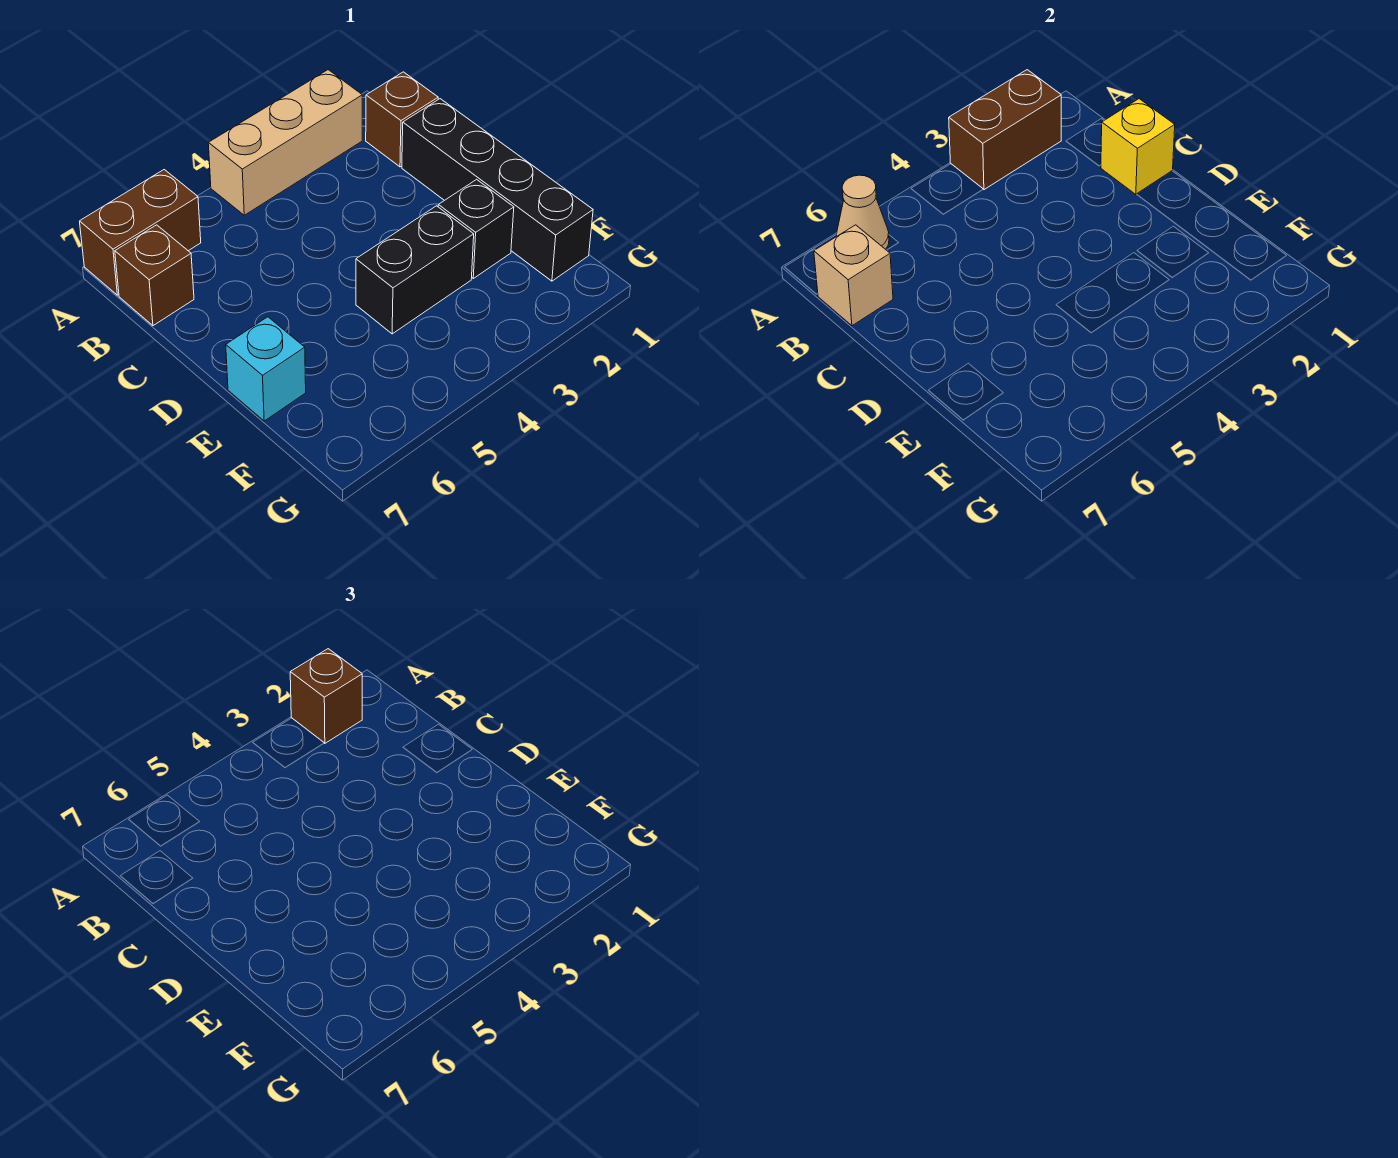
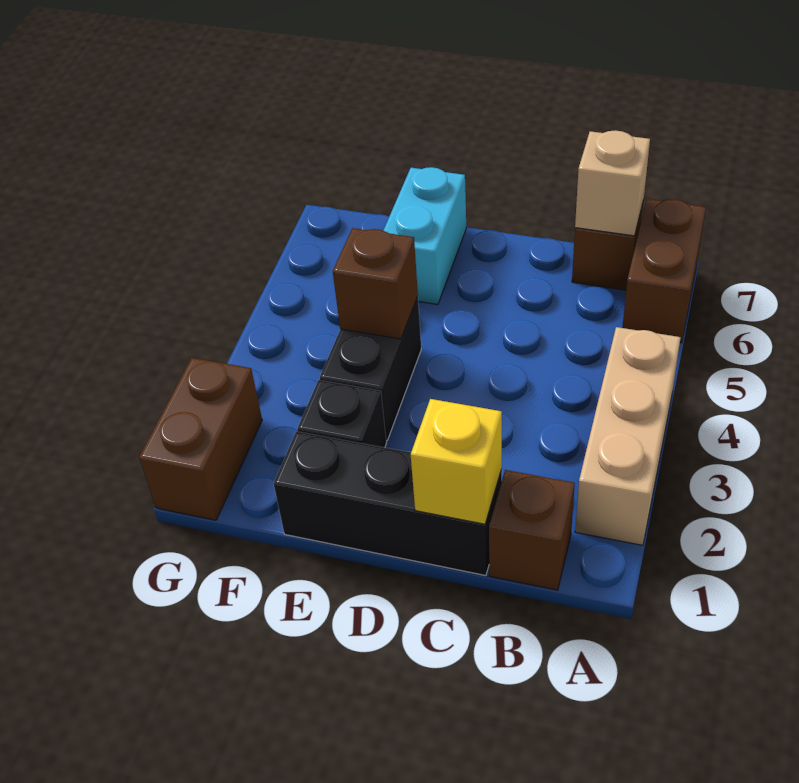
brown 1x2 brick [949,70,1061,190] -> brown 1x2 brick moved to [139,358,262,520]
brown 1x1 brick [290,649,362,743] -> brown 1x1 brick moved to [333,228,418,339]
tan 1x1 cone [836,175,889,249] -> none
black 1x4 brick [402,99,593,281] -> black 1x3 brick [274,431,502,576]
cyan 1x1 brick [226,317,306,421] -> cyan 1x2 brick [383,167,466,305]

